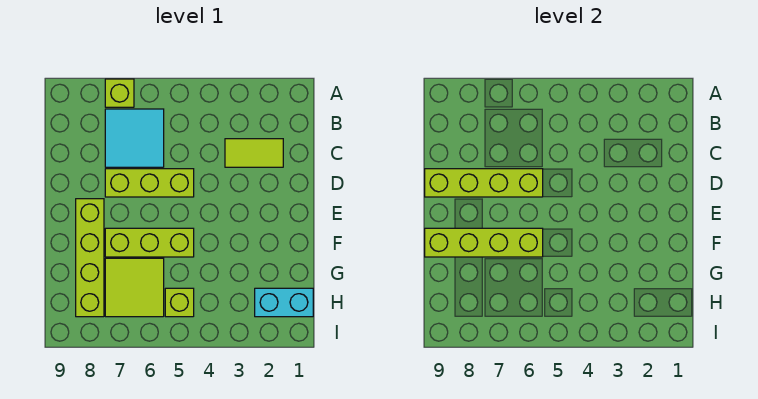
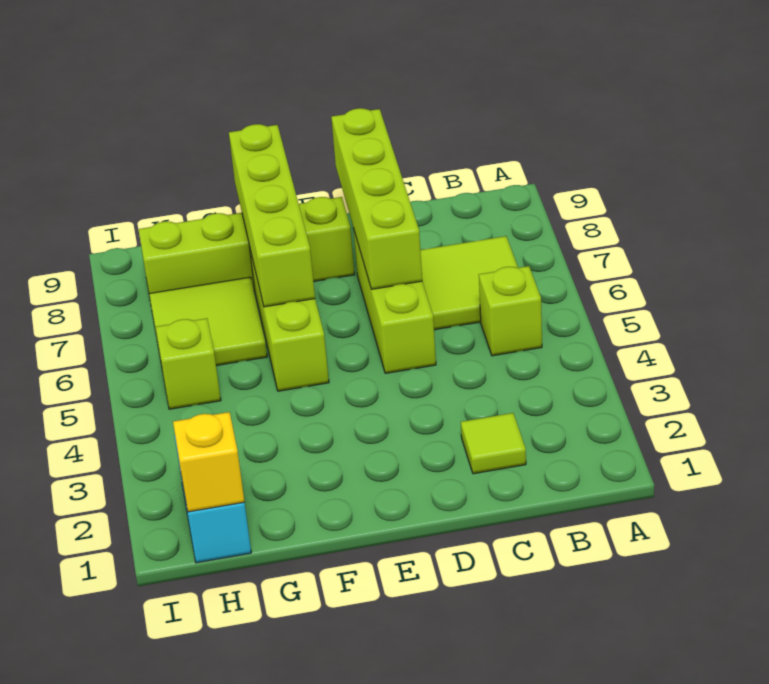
lime 1x1 brick [105,79,134,107] -> lime 1x1 brick moved to [479,266,542,356]
cyan 2x2 tile [105,109,164,167] -> lime 2x2 tile [420,236,518,330]
lime 1x2 tile [225,139,283,167] -> lime 1x1 tile [461,413,526,474]
none -> yellow 1x1 brick [173,412,244,512]

